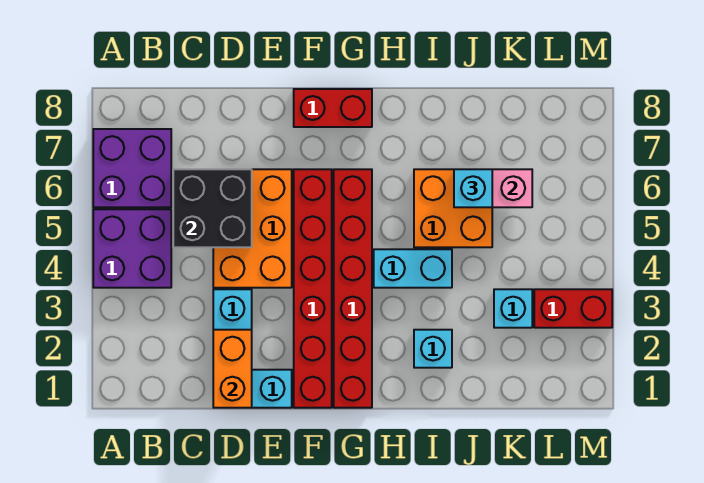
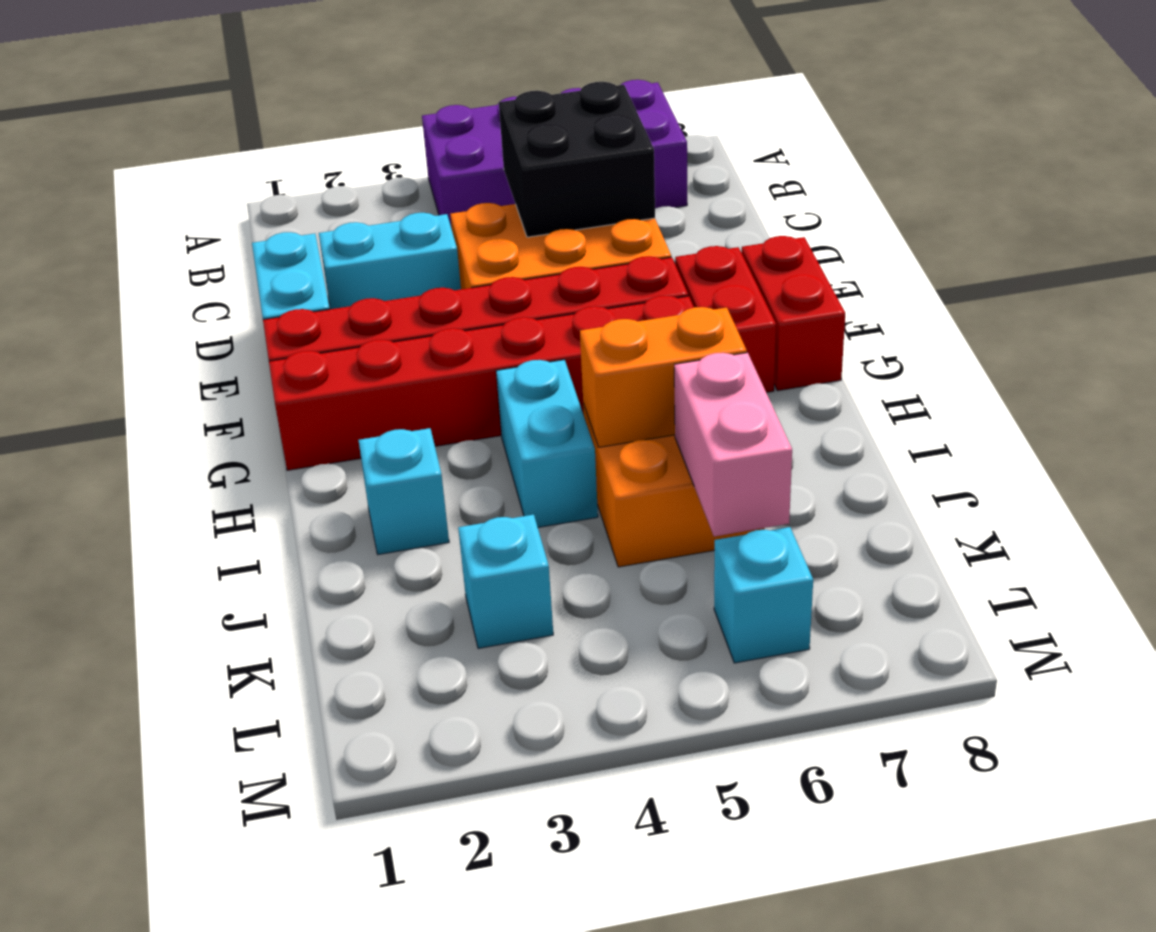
orange 1x2 brick [213,330,252,408] -> orange 1x2 brick moved to [580,307,747,447]
cyan 1x1 brick [454,169,492,207] -> cyan 1x1 brick moved to [714,527,813,663]
red 1x2 brick [534,289,612,328] -> red 1x2 brick moved to [675,246,776,392]

